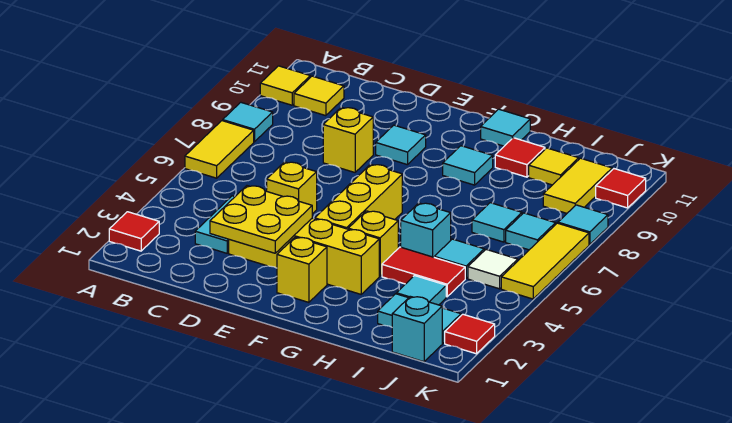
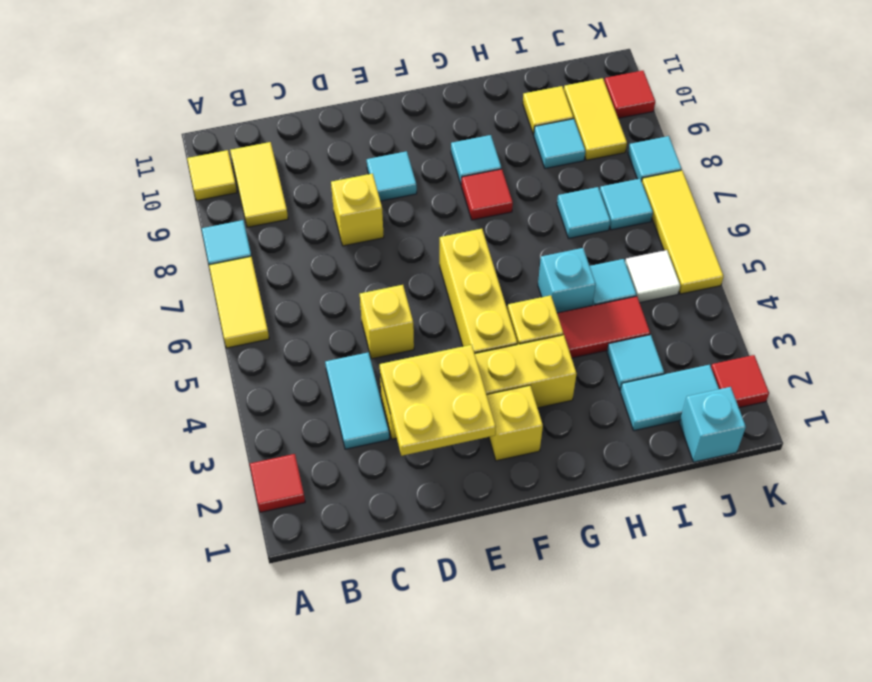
yellow 1x1 tile [294,76,344,116] -> yellow 1x2 tile [230,142,288,227]
cyan 1x1 tile [481,109,530,146] -> cyan 1x1 tile moved to [534,119,585,168]
red 1x1 tile [495,138,545,177] -> red 1x1 tile moved to [461,169,513,220]

